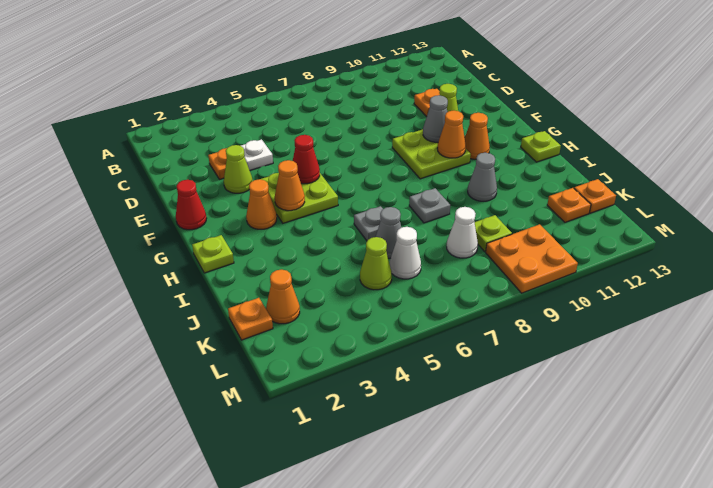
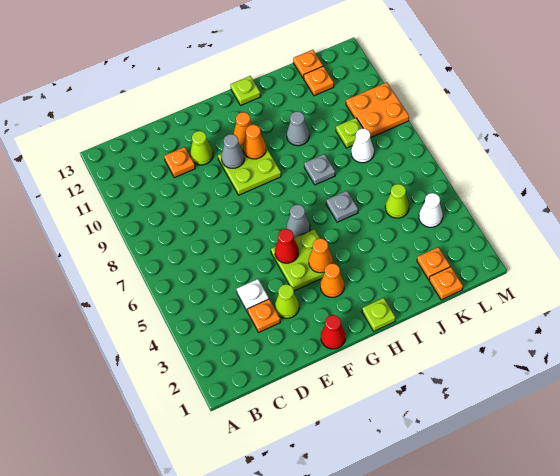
grey 1x1 cone [376,207,401,258] -> grey 1x1 cone moved to [287,204,310,238]
orange 1x1 cone [266,270,300,324] -> orange 1x1 plate [417,247,450,280]
white 1x1 cone [390,227,421,279] -> white 1x1 cone moved to [419,193,443,227]

